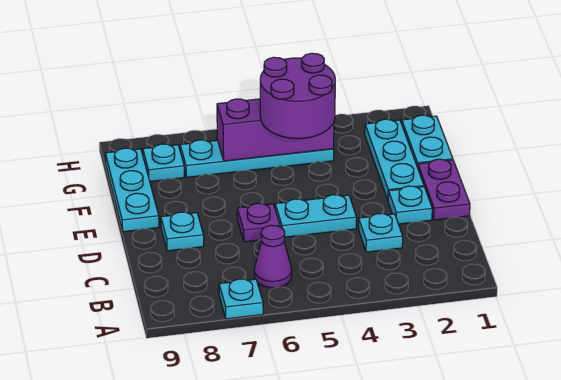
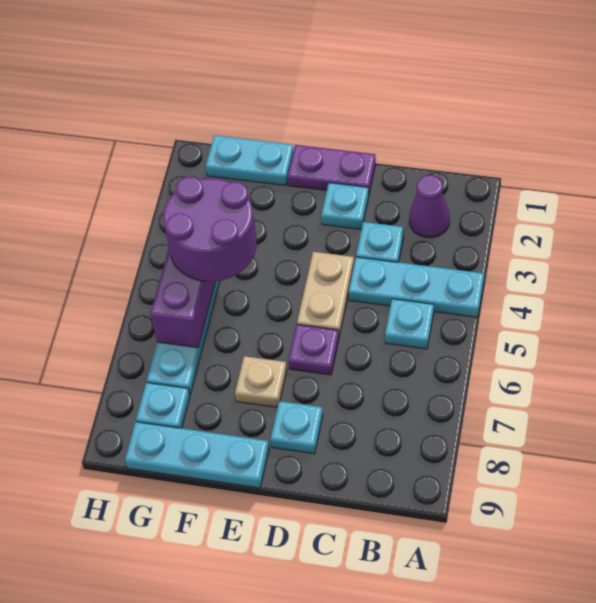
cyan 1x1 plate [219,279,263,319] -> cyan 1x1 plate moved to [385,299,434,349]
purple 1x1 cone [254,225,292,288] -> purple 1x1 cone moved to [409,175,450,238]
cyan 1x2 plate [275,195,357,237] -> tan 1x2 plate [297,252,354,336]
cyan 1x3 plate [365,119,424,200] -> cyan 1x3 plate moved to [349,257,484,317]
none -> tan 1x1 plate [235,356,287,407]

